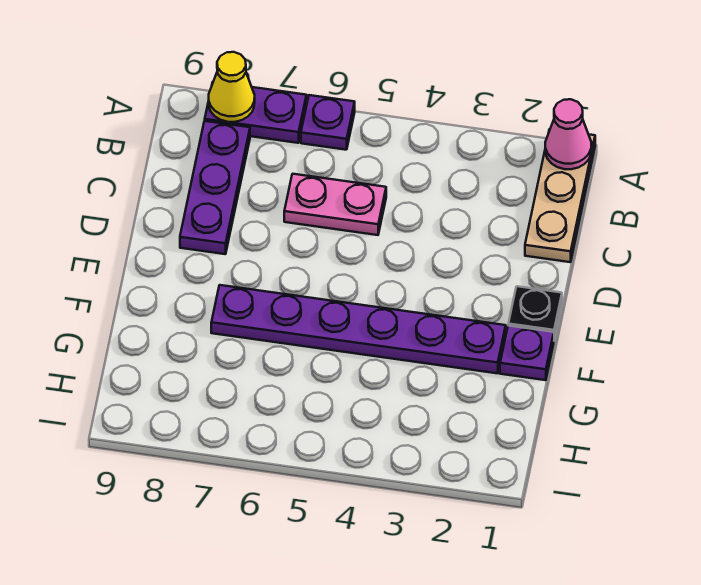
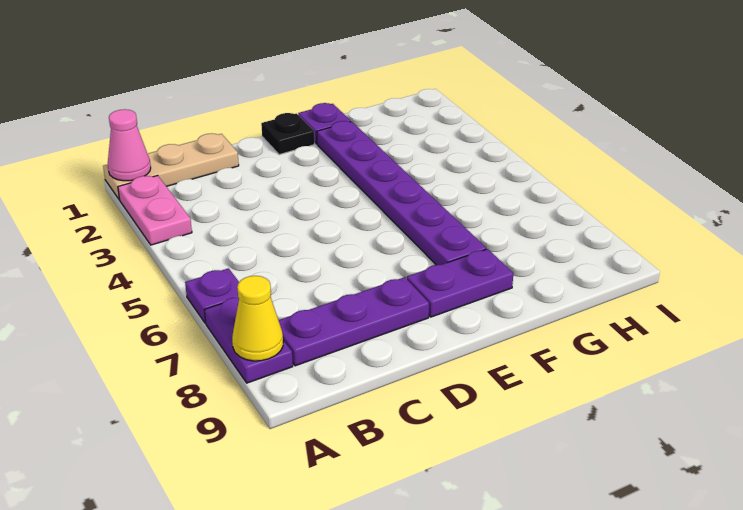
pink 1x2 plate [284,174,386,235] -> pink 1x2 plate moved to [118,175,192,245]
none -> purple 1x2 plate [407,249,513,317]

